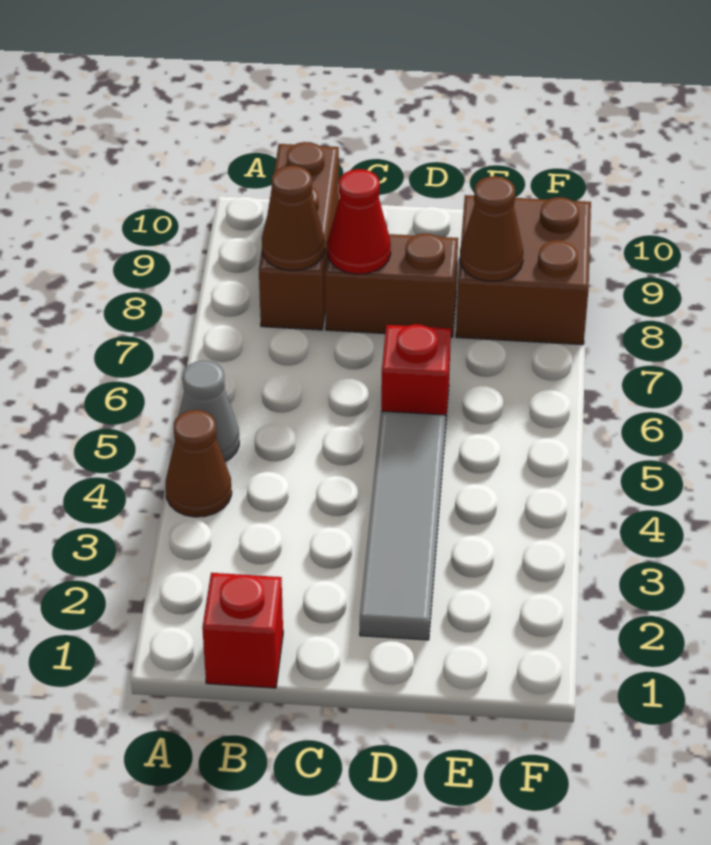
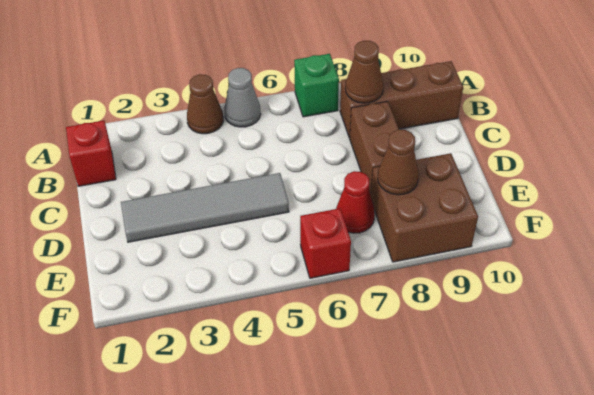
none -> green 1x1 brick [294,54,339,117]
red 1x1 cone [328,169,391,274] -> red 1x1 cone moved to [336,171,375,233]
red 1x1 brick [381,324,451,429] -> red 1x1 brick moved to [300,208,351,278]

